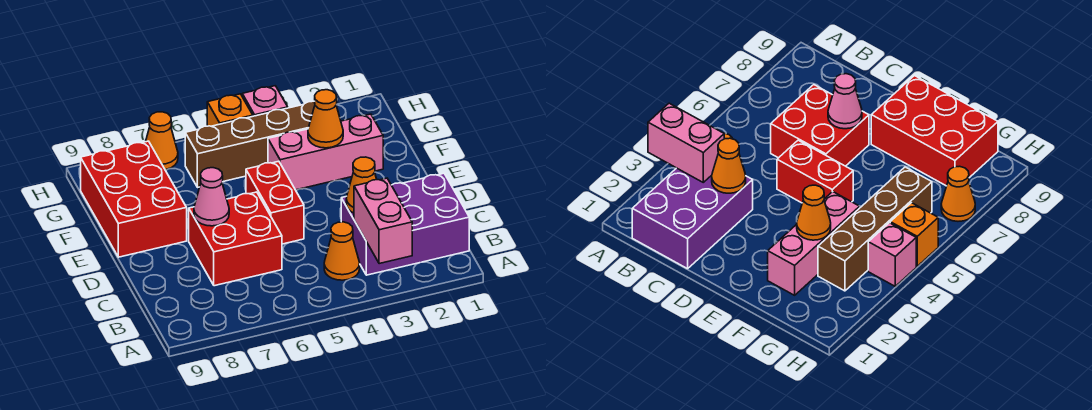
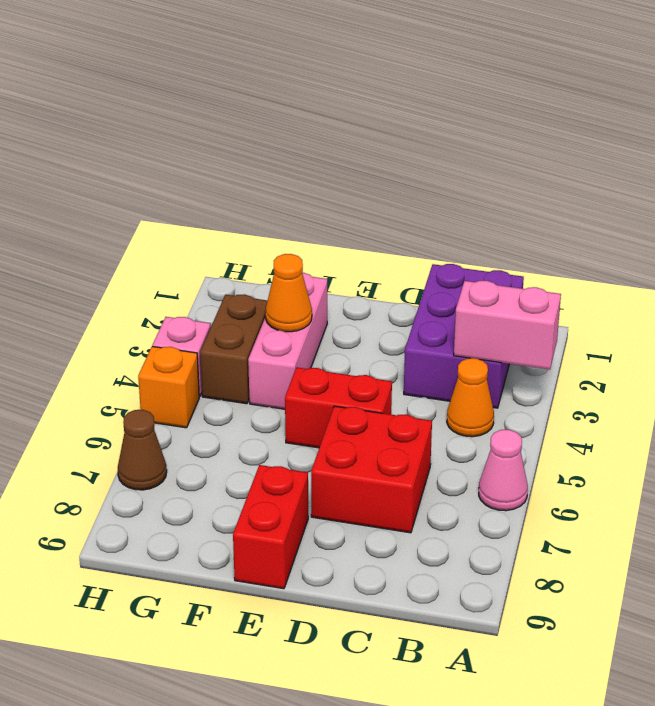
orange 1x1 cone [346,157,377,213] -> none
pink 1x1 cone [194,168,229,226] -> pink 1x1 cone moved to [479,430,528,511]
red 2x3 brick [81,141,187,257] -> red 1x2 brick [233,465,308,589]
brown 1x4 brick [185,101,315,187] -> brown 1x2 brick [200,294,268,404]
orange 1x1 cone [146,112,178,170] -> brown 1x1 cone [118,410,167,490]

